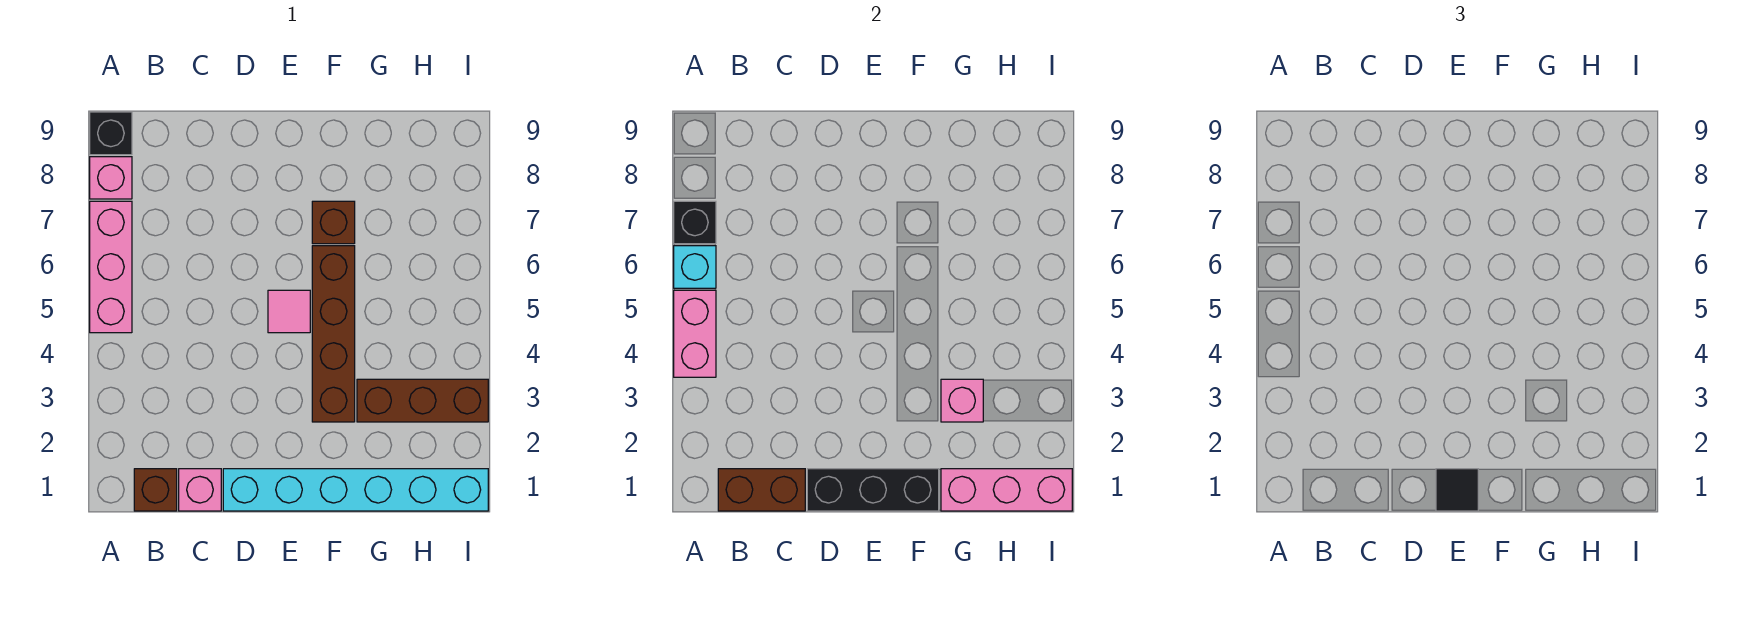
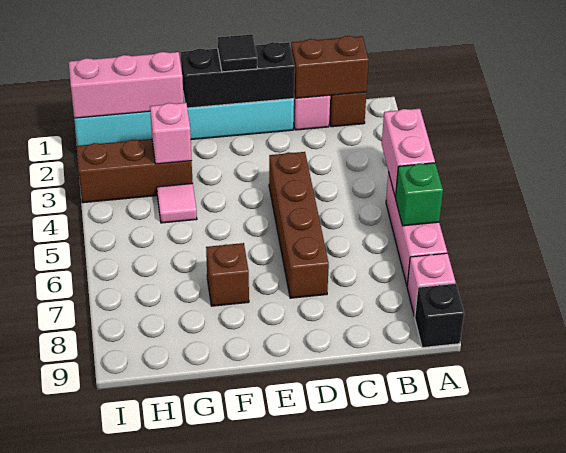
cyan 1x1 brick [674,246,716,288] -> green 1x1 brick [396,163,443,226]
black 1x1 brick [674,201,716,244] -> none
pink 1x1 tile [268,290,310,333] -> pink 1x1 tile moved to [157,183,197,223]
brown 1x4 brick [312,246,355,422] -> brown 1x4 brick moved to [269,152,329,298]

